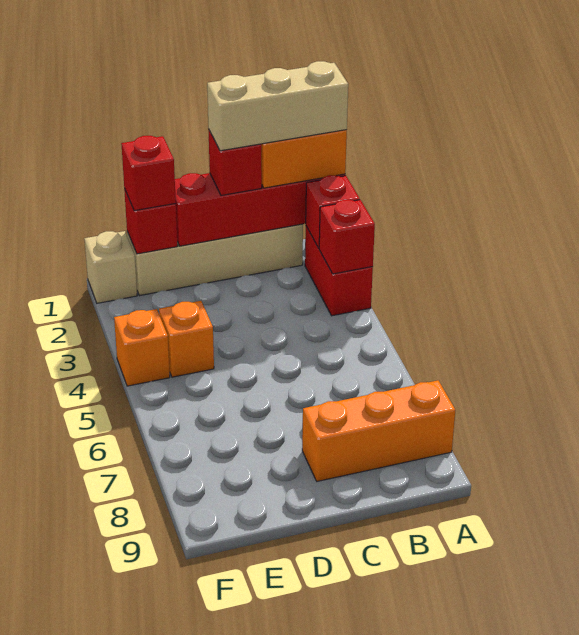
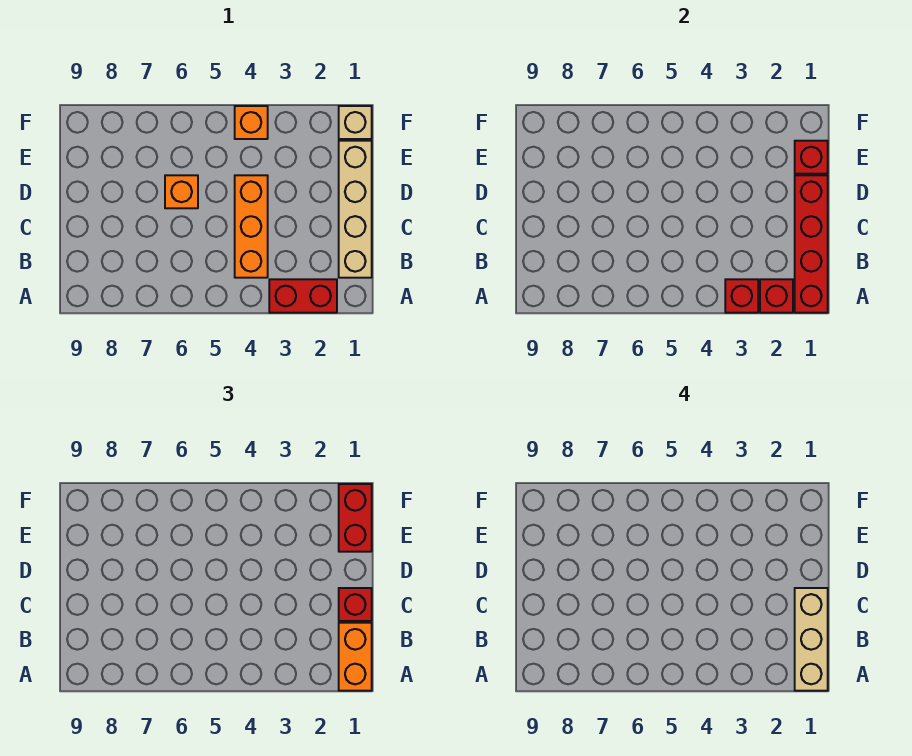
orange 1x3 brick [302,380,455,481] -> orange 1x3 brick moved to [235,175,268,278]
red 1x1 brick [121,136,176,211] -> red 1x2 brick [339,484,372,552]
orange 1x1 brick [159,301,214,377] -> orange 1x1 brick moved to [165,175,198,208]

